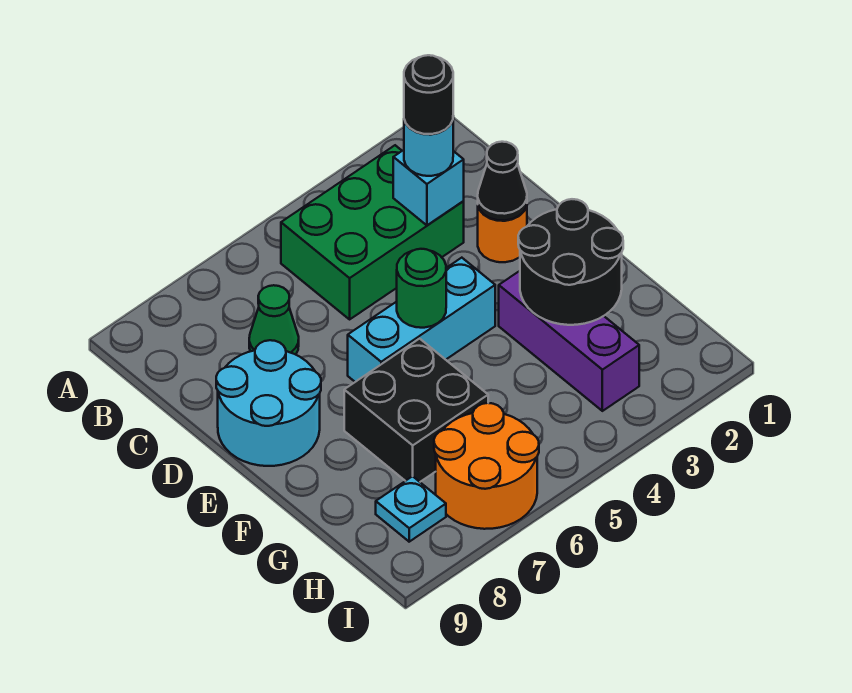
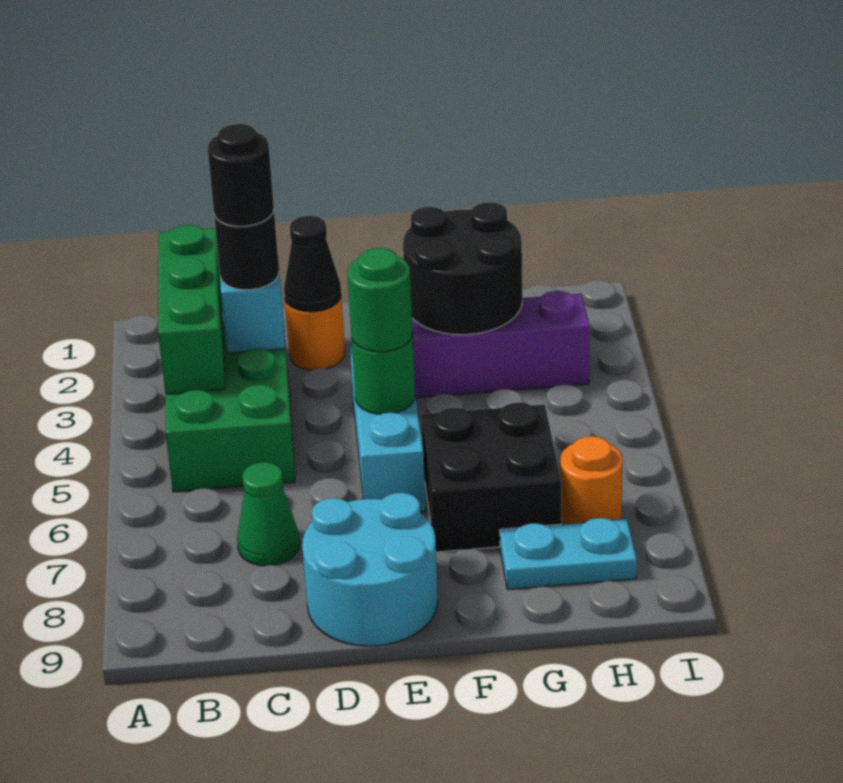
none -> green 1x3 brick [158,225,225,394]
cyan 1x1 round brick [404,120,453,176] -> black 1x1 round brick [214,210,279,290]
none -> green 1x1 round brick [347,248,413,352]
orange 2x2 round brick [434,403,539,529] -> orange 1x1 round brick [560,436,623,524]
cyan 1x1 plate [376,476,446,542] -> cyan 1x2 plate [500,518,637,590]

